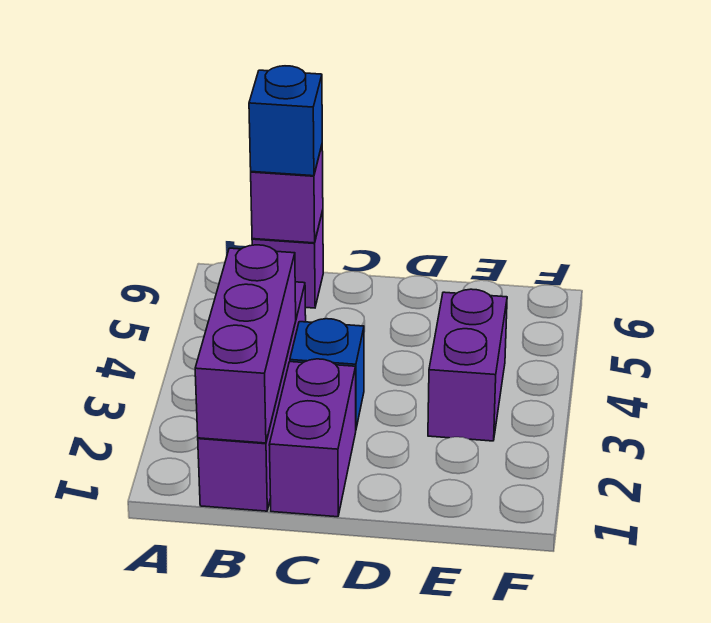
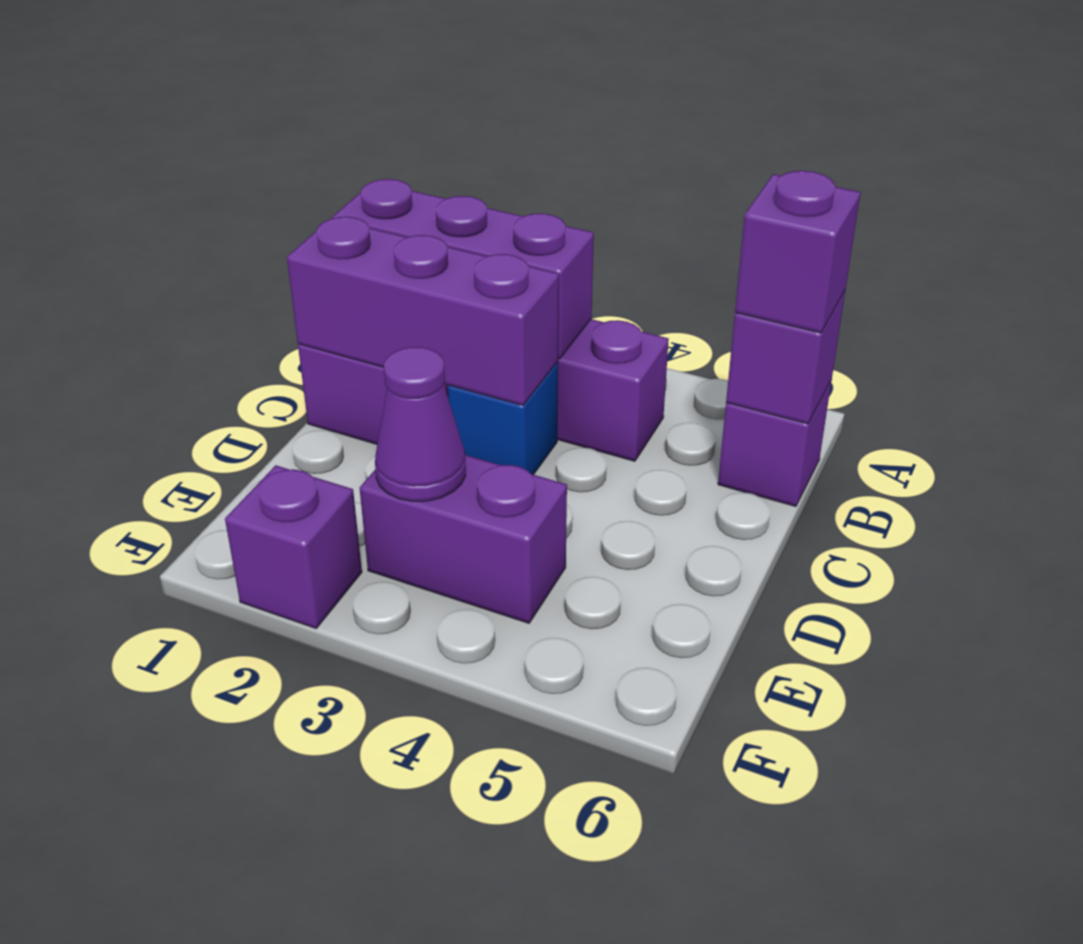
blue 1x1 brick [249,66,322,176] -> purple 1x1 brick [735,171,860,333]
none -> purple 1x3 brick [287,217,559,405]
none -> purple 1x1 cone [375,347,466,501]
none -> purple 1x1 brick [225,465,362,628]

